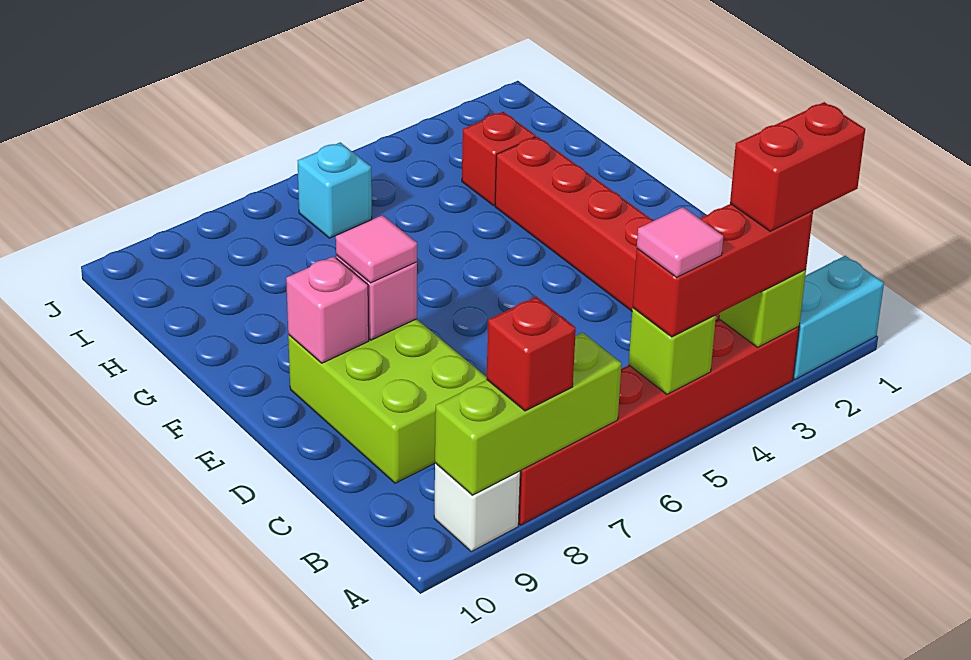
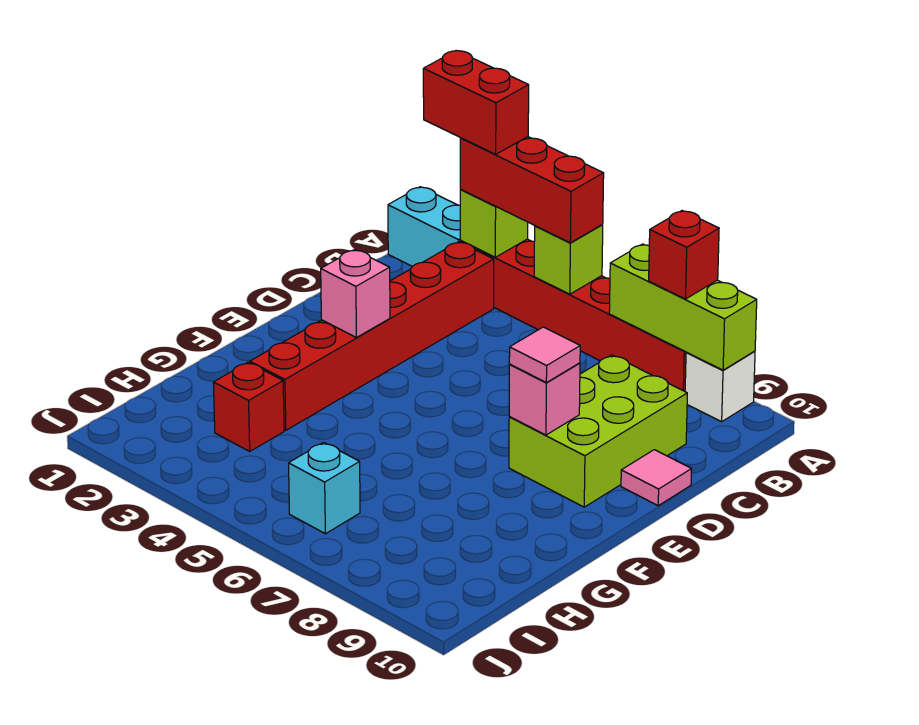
pink 1x1 tile [637,207,723,277] -> pink 1x1 tile moved to [621,450,692,506]
pink 1x1 brick [286,256,369,363] -> pink 1x1 brick moved to [321,250,390,338]

